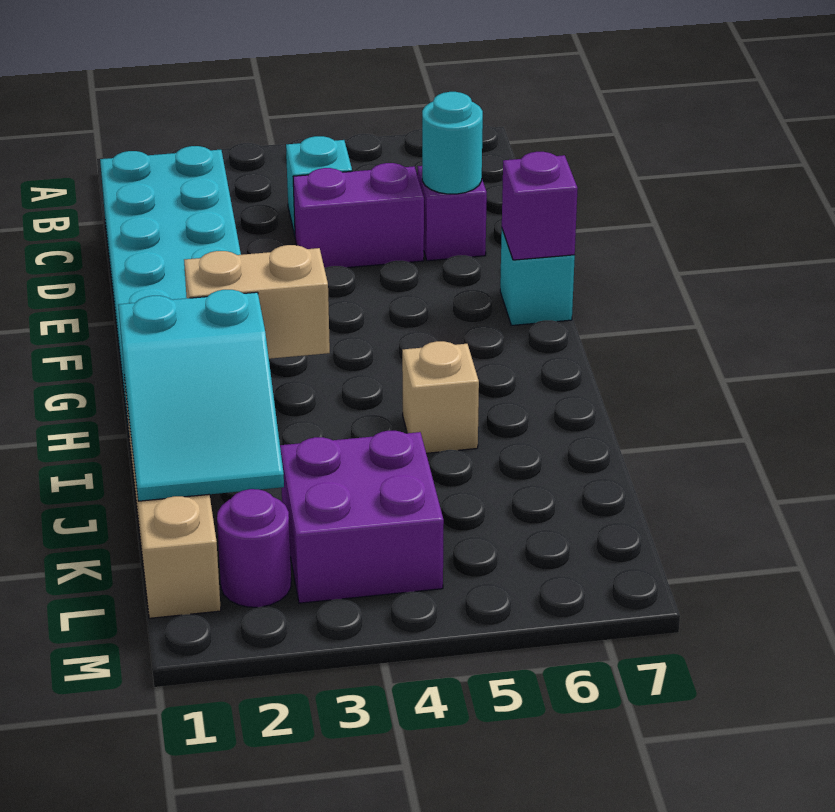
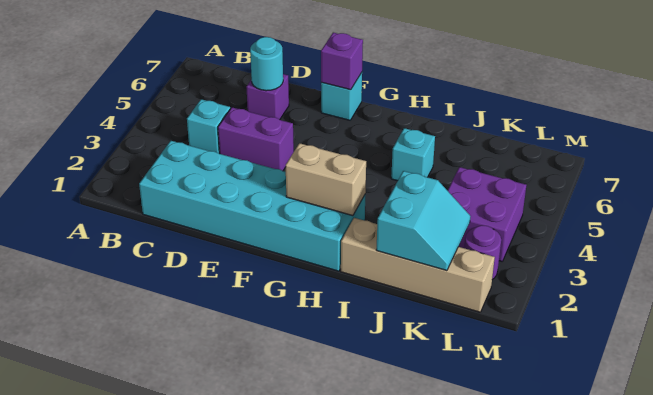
purple 1x2 brick [293,163,424,268] -> purple 1x2 brick turned to [218,107,294,171]
tan 1x2 brick [184,245,330,359] -> tan 1x2 brick turned to [286,143,366,216]
cyan 2x3 slope [118,290,284,501] -> cyan 2x2 slope [376,171,470,271]
tan 1x1 brick [402,341,479,453] -> cyan 1x1 brick [391,128,435,181]

